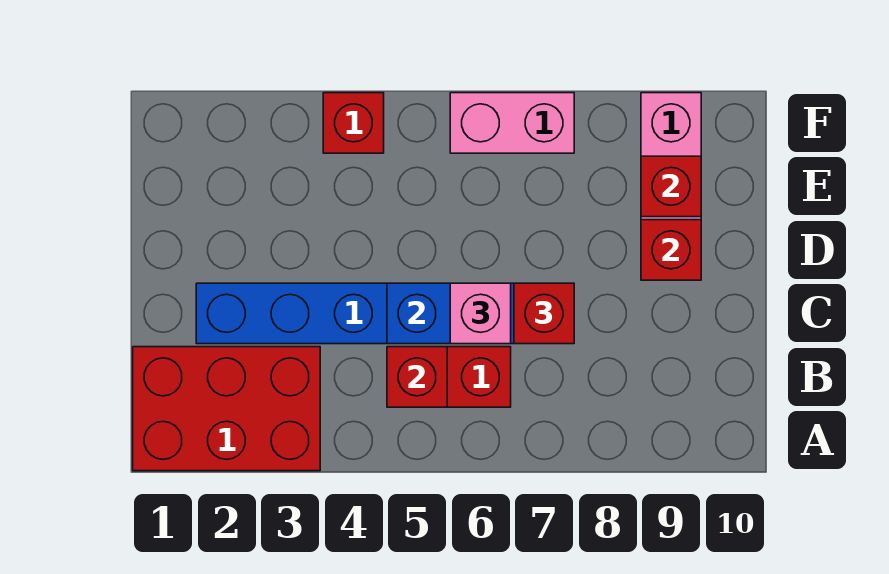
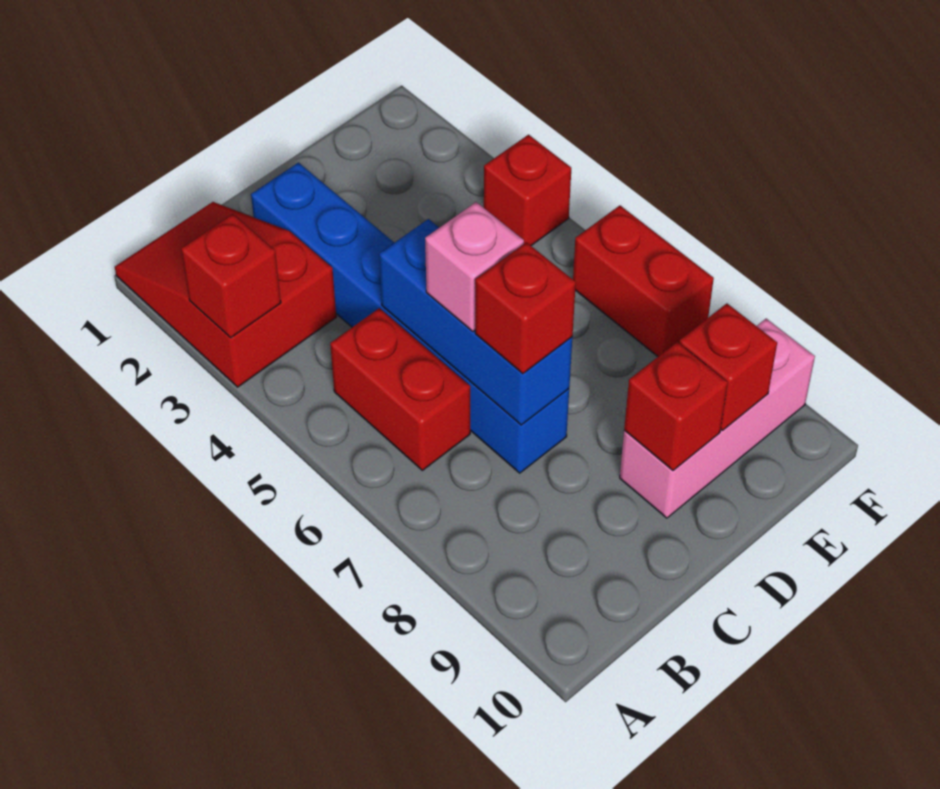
red 2x3 brick [133,347,320,471] -> red 2x3 slope [115,202,336,387]
red 1x1 brick [387,347,447,407] -> red 1x1 brick moved to [181,214,281,338]
pink 1x2 brick [450,93,574,153] -> red 1x2 brick [573,206,714,357]

